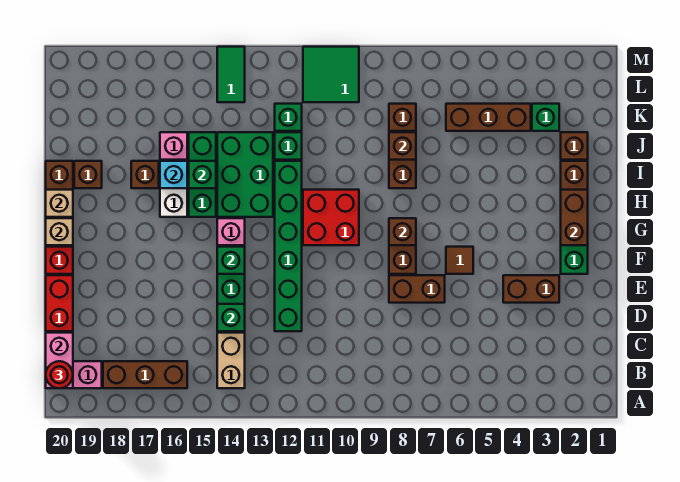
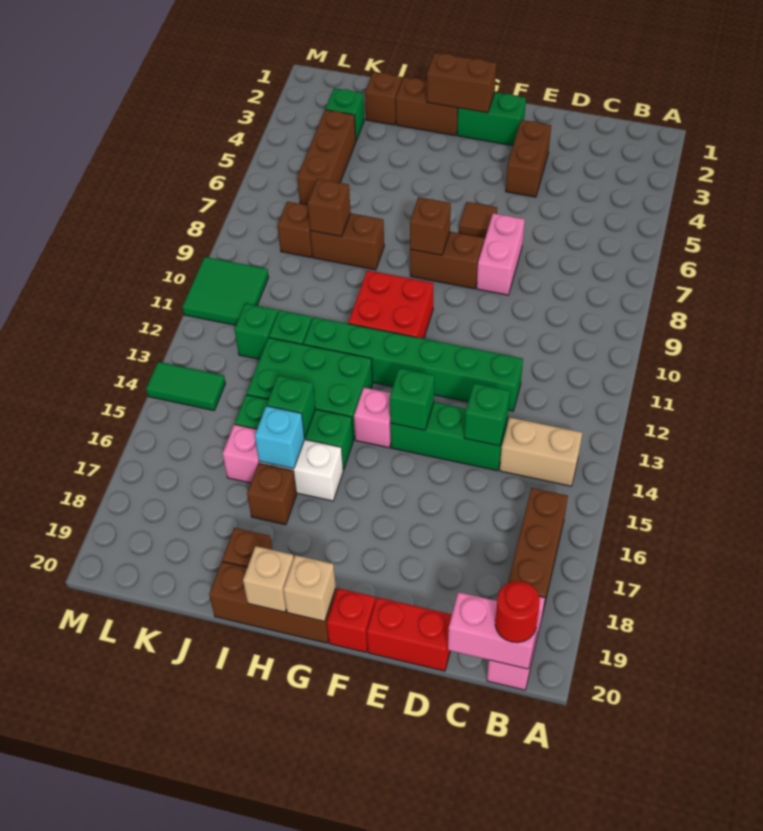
brown 1x2 brick [389,275,445,303] -> pink 1x2 brick [477,213,525,295]

